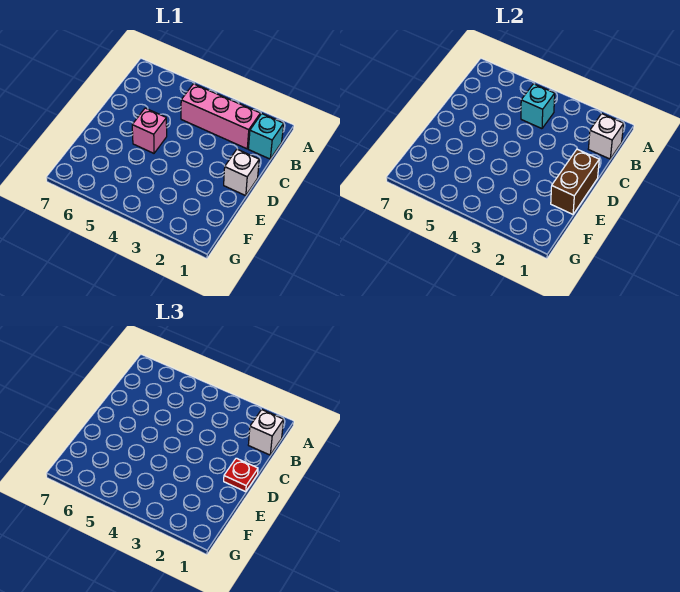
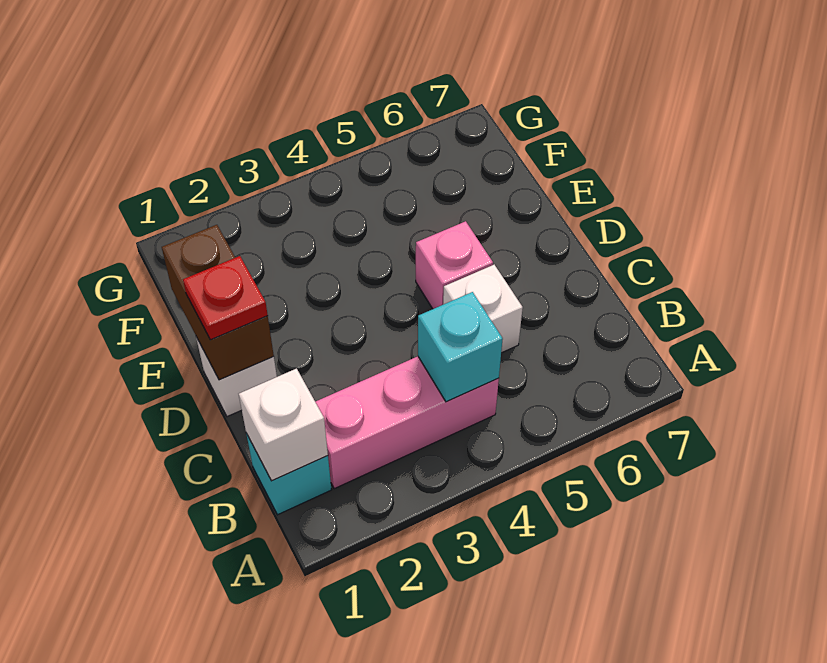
white 1x1 brick [248,410,284,455] -> white 1x1 brick moved to [443,265,523,353]

